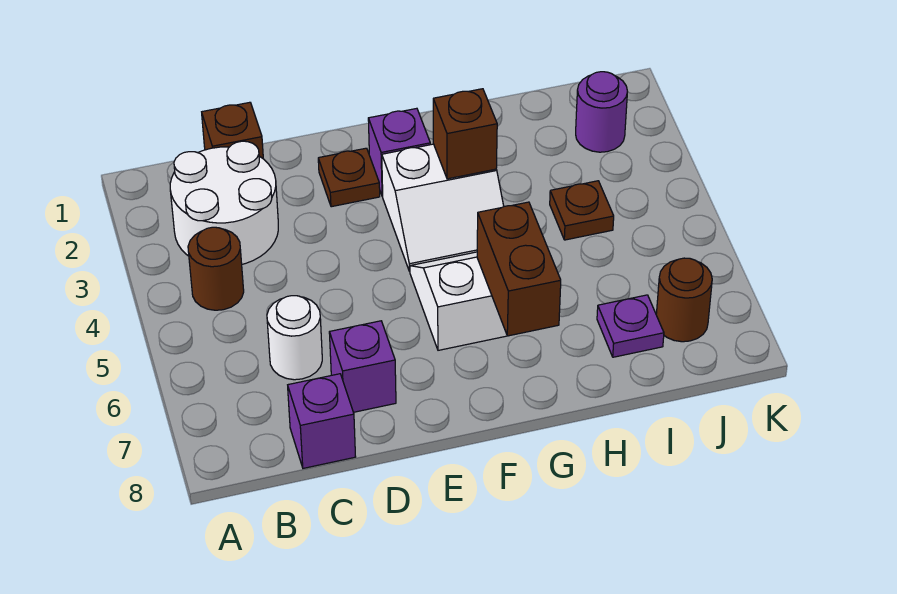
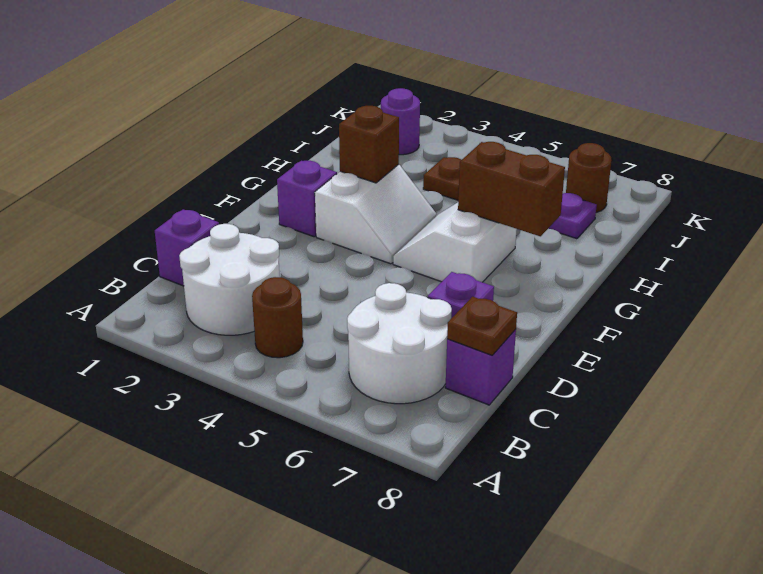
brown 1x1 brick [202,102,263,158] -> purple 1x1 brick [155,209,219,286]
white 1x1 round brick [267,296,322,380] -> white 2x2 round brick [347,283,452,404]
brown 1x1 plate [318,148,380,207] -> brown 1x1 plate moved to [447,297,517,355]

